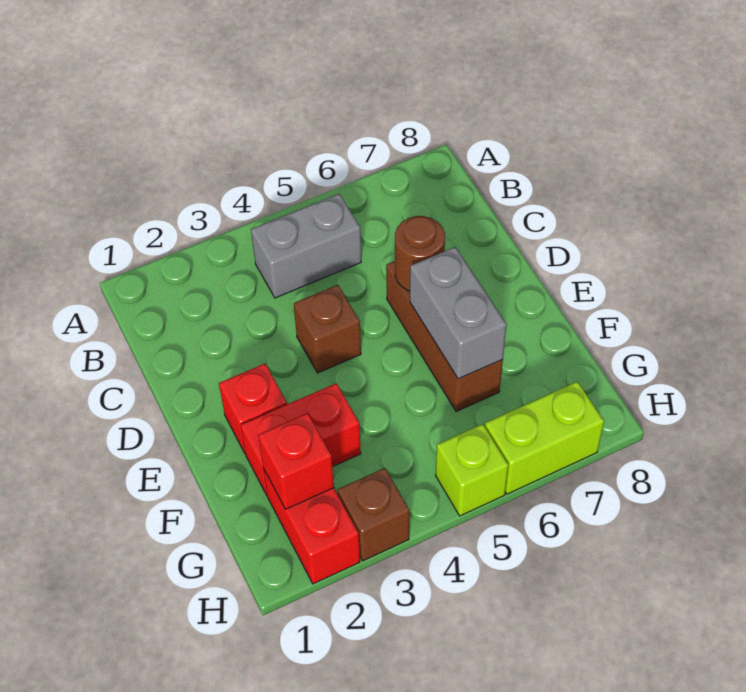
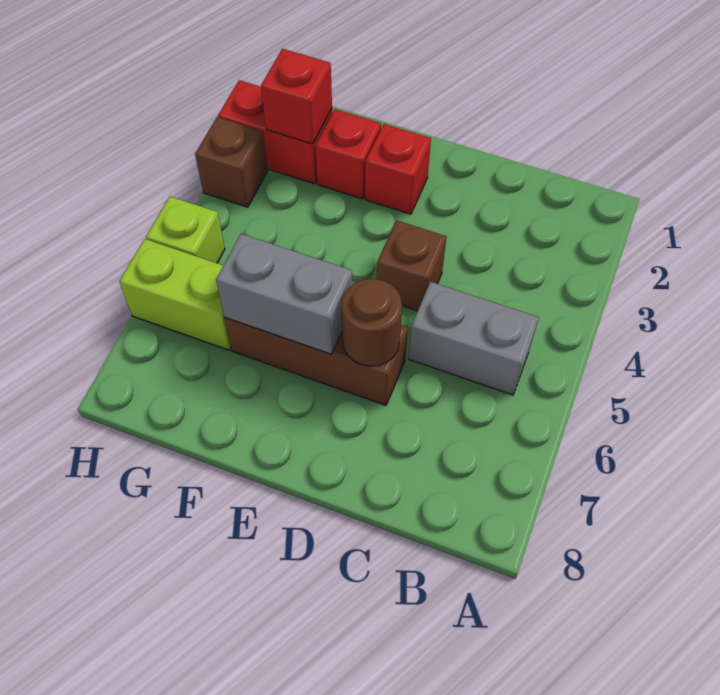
grey 1x2 brick [251,194,361,298] -> grey 1x2 brick turned to [409,282,539,395]
red 1x2 brick [241,383,361,495] -> red 1x1 brick [315,109,381,199]
lime 1x2 brick [485,382,604,494] -> lime 1x2 brick turned to [119,239,231,350]

